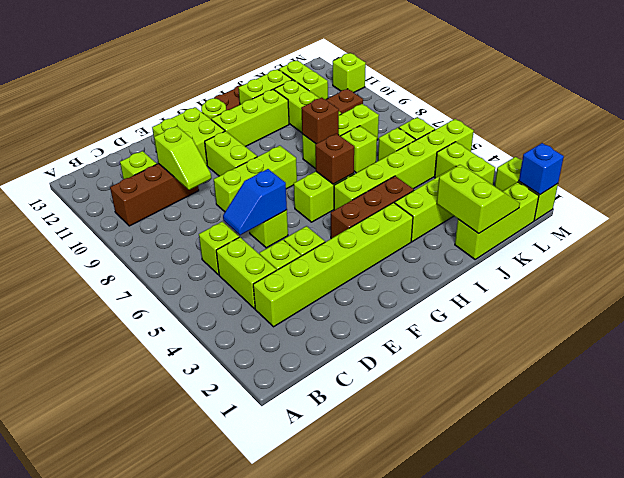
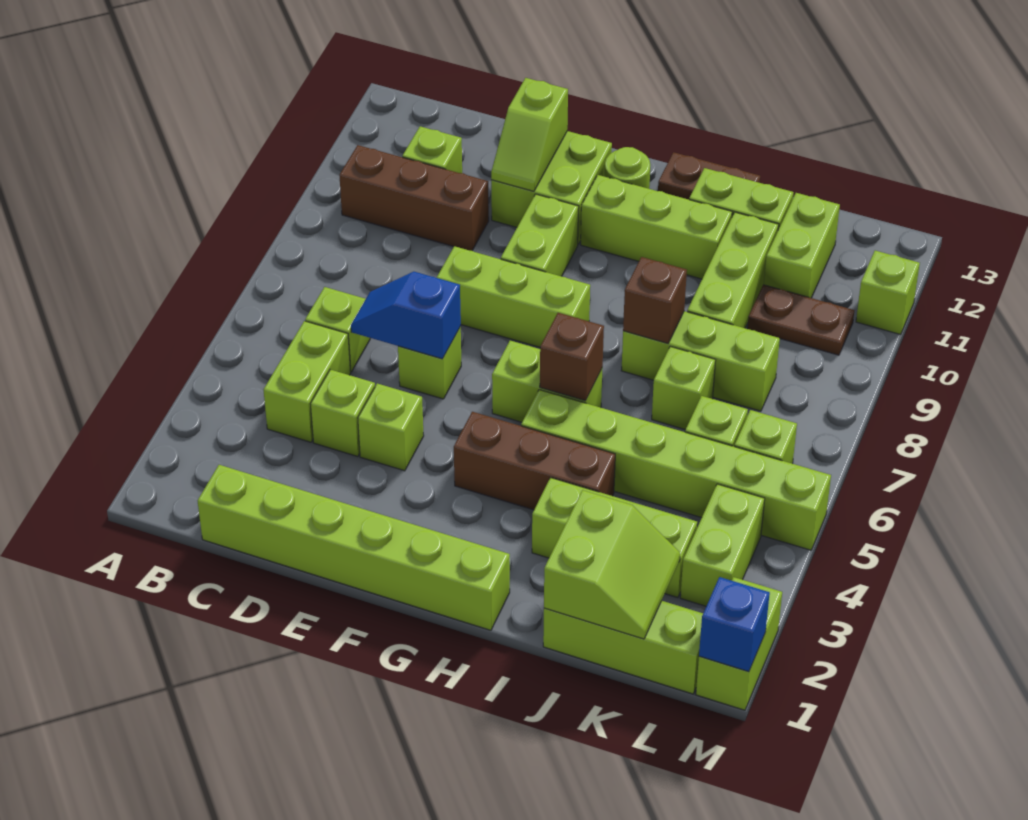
lime 1x6 brick [253,203,413,327] -> lime 1x6 brick moved to [198,465,510,630]
lime 1x2 slope [154,126,212,190] -> lime 1x2 slope moved to [491,78,568,191]

